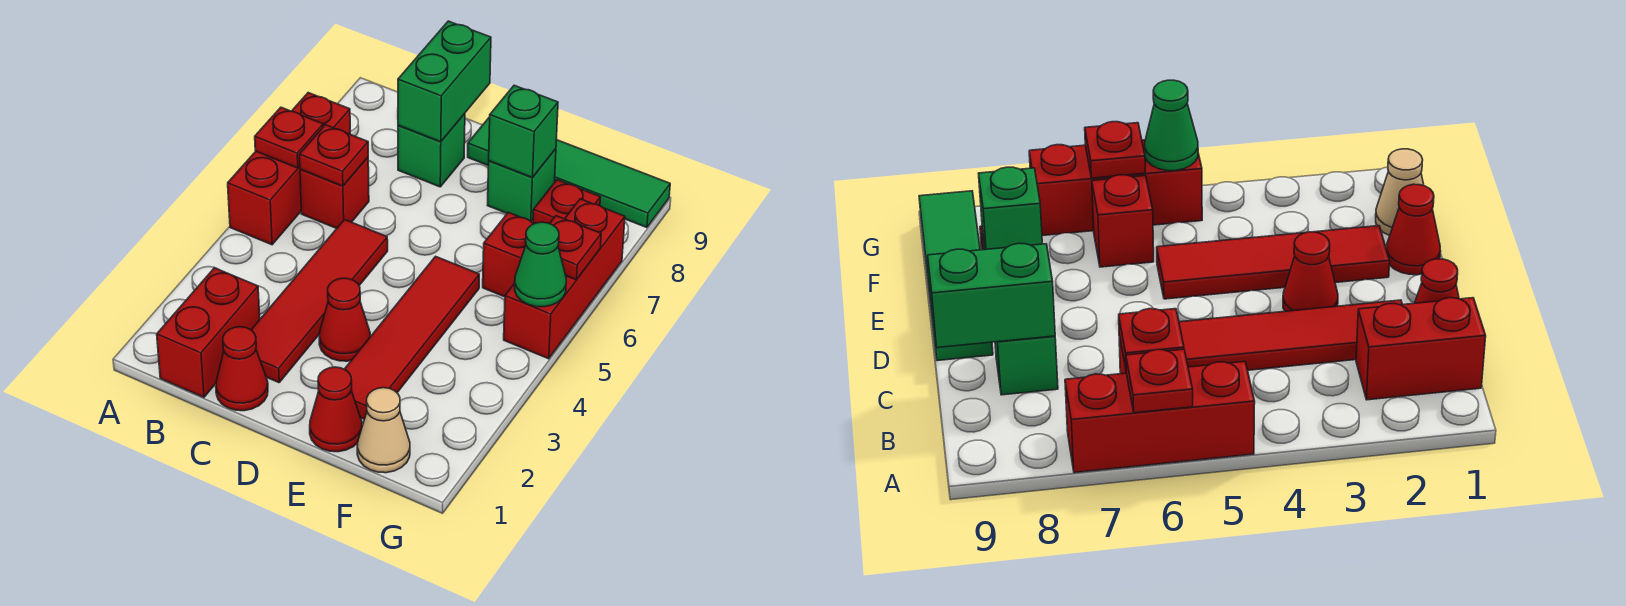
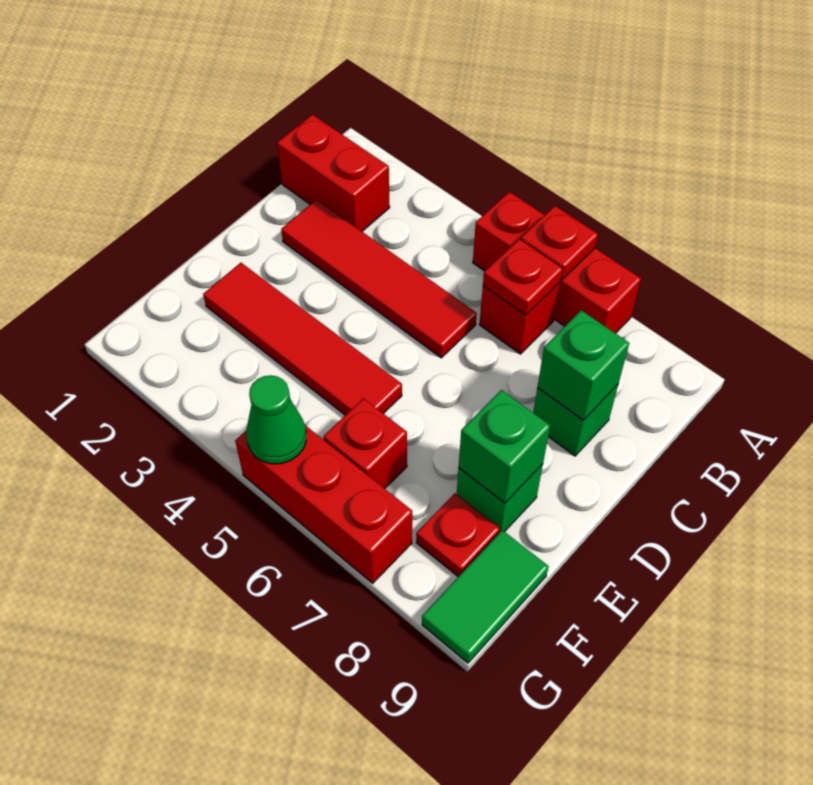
red 1x1 cone [216,327,268,411] -> none
green 1x2 brick [398,21,491,142] -> green 1x1 brick [538,310,629,420]
red 1x1 cone [319,278,370,361] -> none
green 1x4 tile [468,117,670,228] -> green 1x2 tile [422,530,549,663]
red 1x1 cone [310,367,362,452] -> none
tan 1x1 cone [357,388,410,473] -> none
red 1x1 plate [550,216,601,280] -> none

